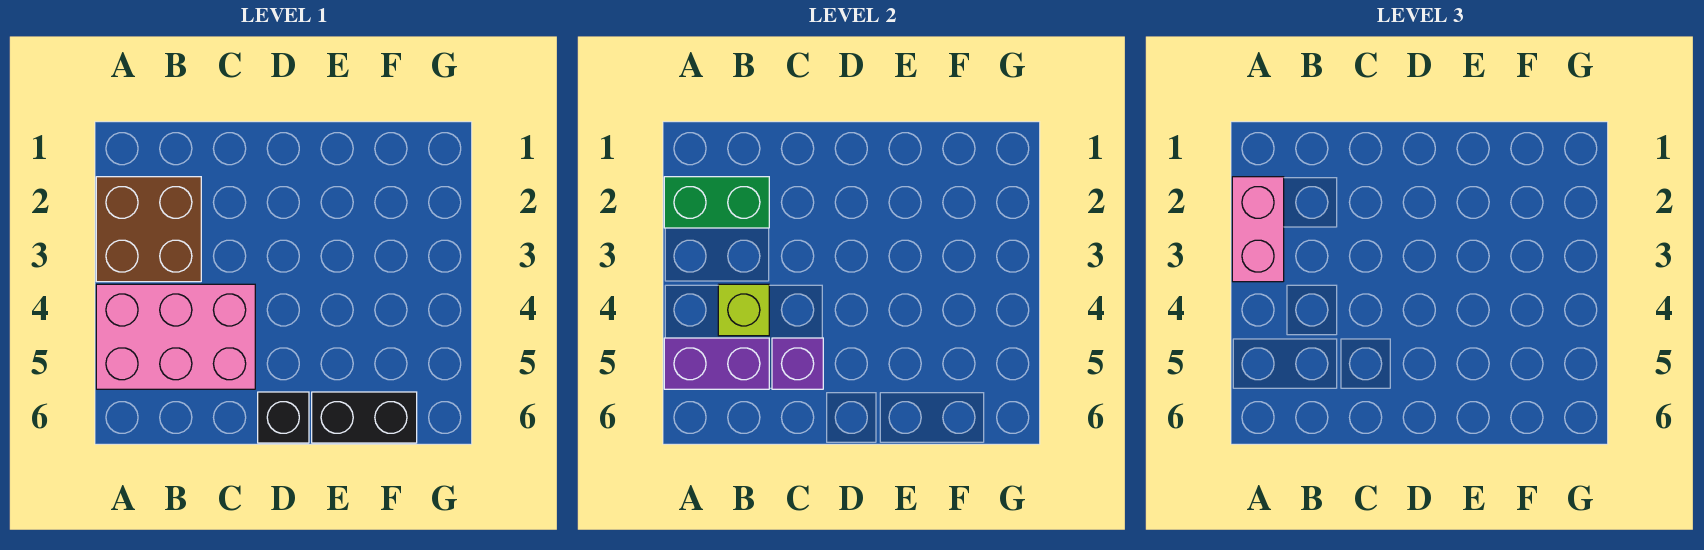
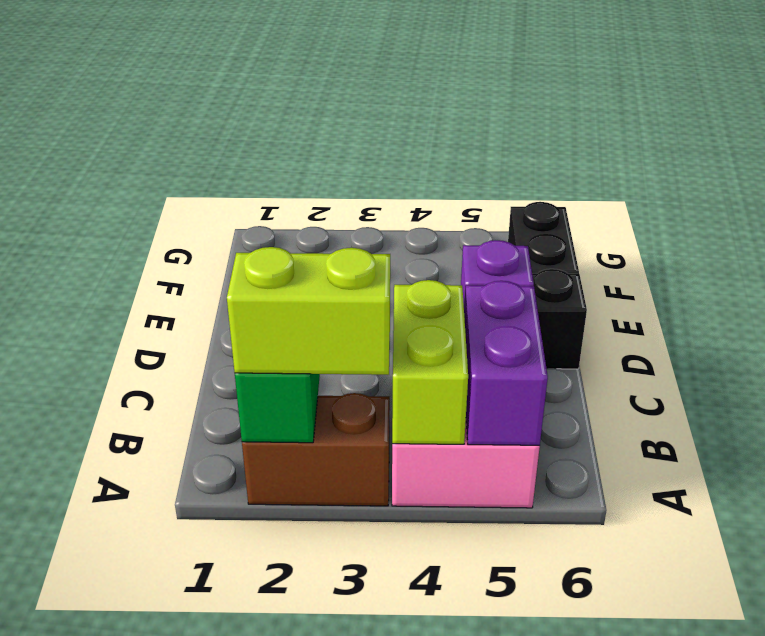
brown 2x2 brick [96,177,201,282] -> brown 1x2 brick [242,393,390,506]
pink 1x2 brick [1232,177,1284,282] -> lime 1x2 brick [227,247,390,375]
lime 1x1 brick [718,284,769,336] -> lime 1x2 brick [392,280,468,444]

